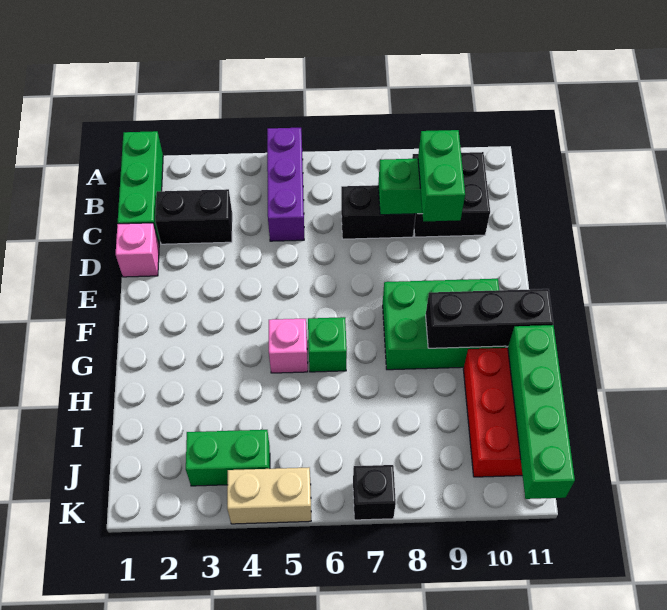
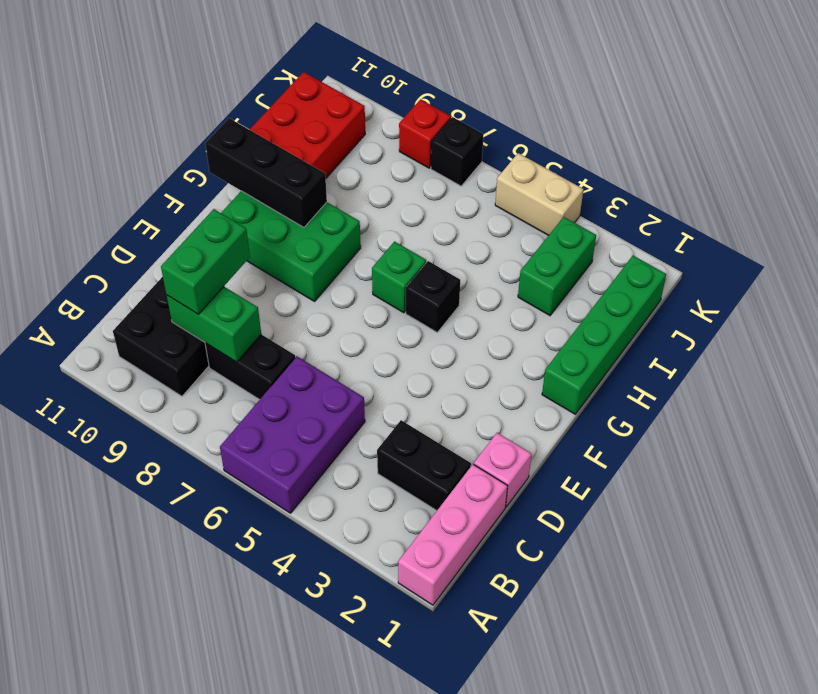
green 1x3 brick [118,131,163,243] -> pink 1x3 brick [398,464,508,605]
purple 1x3 brick [267,128,304,241] -> purple 2x3 brick [220,356,365,513]
pink 1x1 brick [269,319,308,373] -> black 1x1 brick [406,261,460,332]
green 1x4 brick [508,325,575,499] -> green 1x4 brick moved to [542,256,666,414]
green 1x2 brick [186,430,270,486] -> green 1x2 brick turned to [518,217,596,315]
none -> red 1x1 brick [399,99,451,168]

